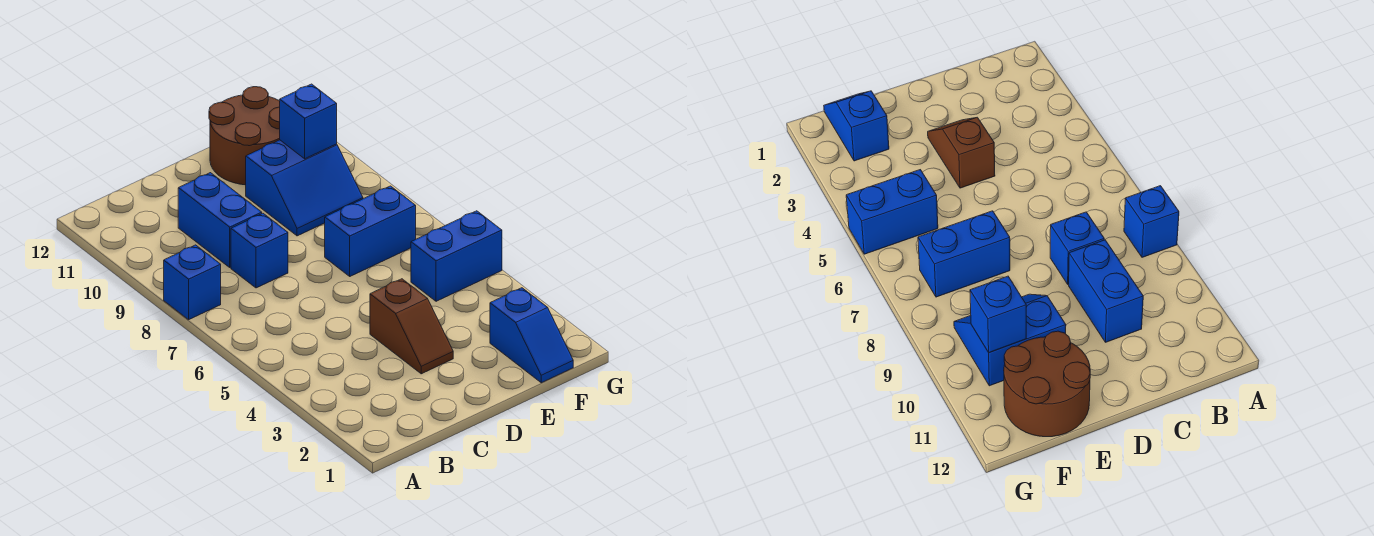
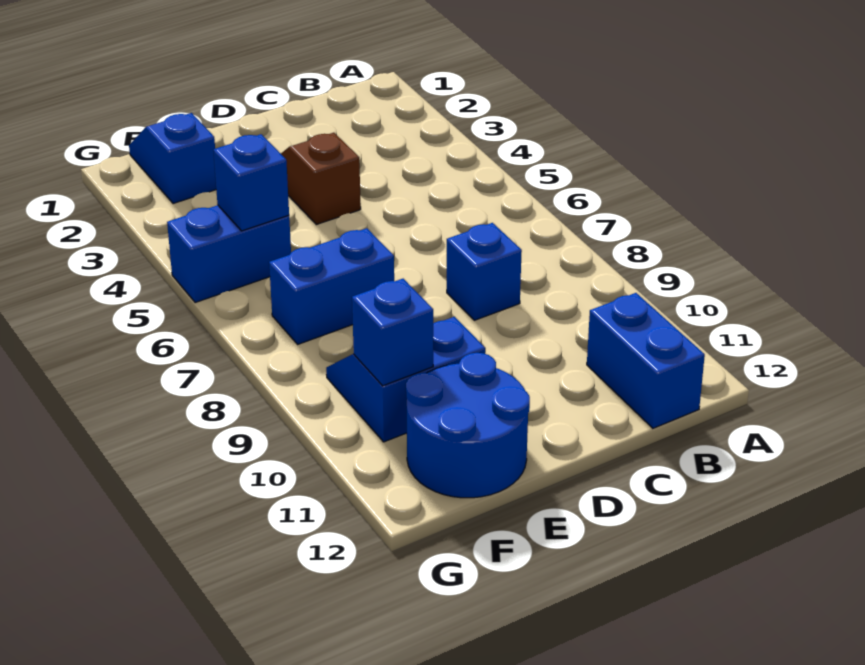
blue 1x1 brick [164,245,221,320] -> blue 1x1 brick moved to [213,134,289,231]
blue 1x2 brick [178,173,262,267] -> blue 1x2 brick moved to [587,293,705,428]
brown 2x2 round brick [209,87,280,185] -> blue 2x2 round brick [406,353,530,498]

